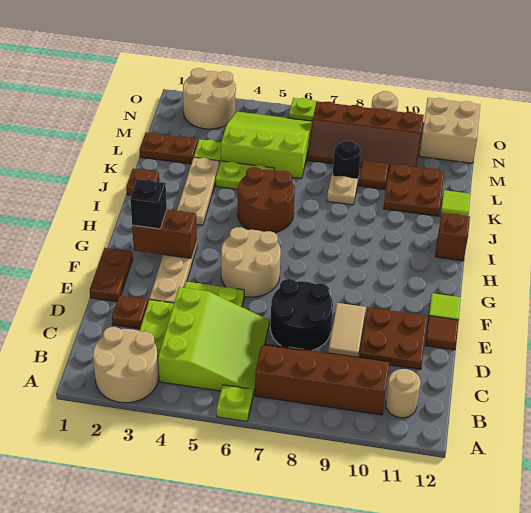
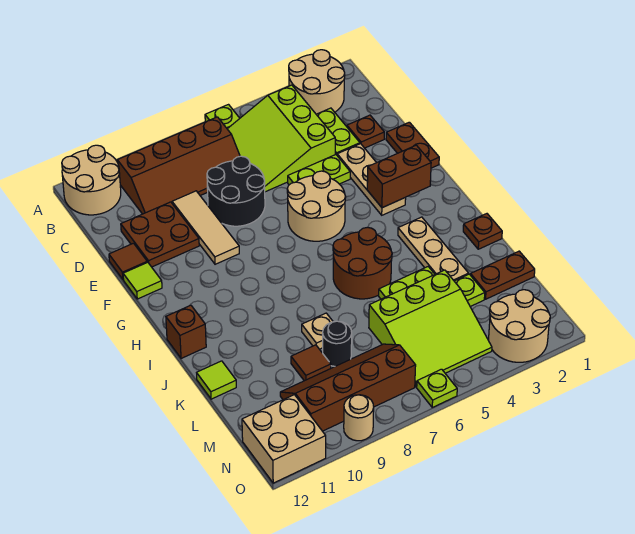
tan 1x1 round brick [386,369,421,418] -> tan 2x2 round brick [62,145,121,215]
tan 1x2 tile [328,303,366,357] -> tan 1x3 tile [172,191,239,264]
black 1x1 brick [130,179,167,229] -> none
brown 2x2 plate [383,164,444,216] -> none

